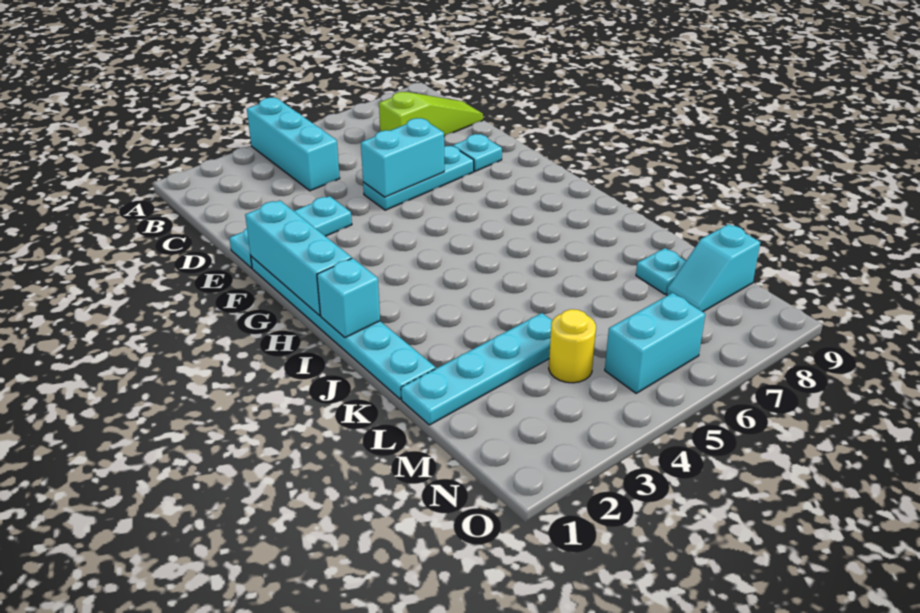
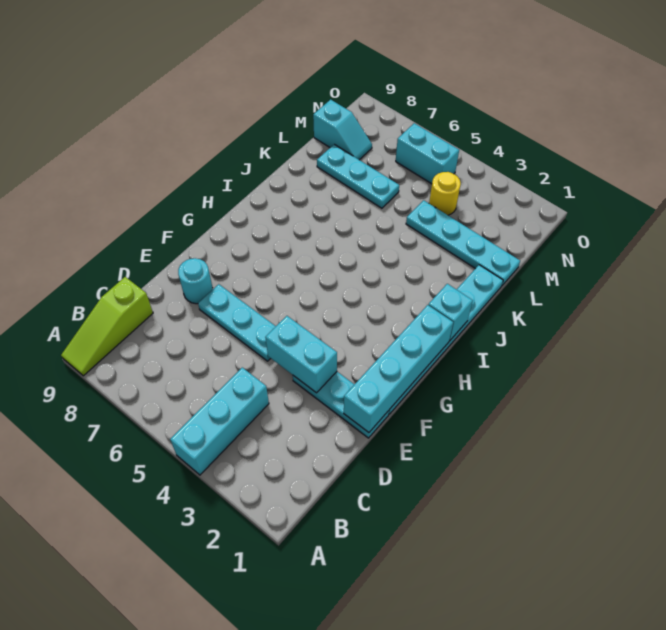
lime 1x3 slope [379,92,483,136] -> lime 1x3 slope turned to [61,277,153,376]
cyan 1x2 brick [361,118,444,197] -> cyan 1x2 brick moved to [265,316,337,393]
cyan 1x1 plate [453,134,502,171] -> cyan 1x1 round brick [178,258,213,304]
cyan 1x3 brick [245,200,352,316] -> cyan 1x4 brick [344,305,453,432]
cyan 1x1 plate [636,248,686,294] -> cyan 1x3 plate [317,144,399,208]

